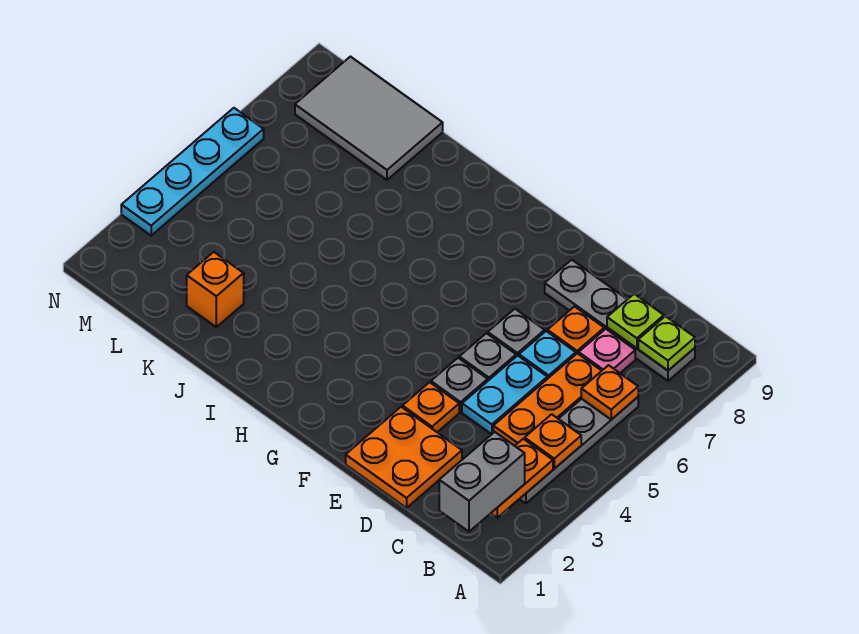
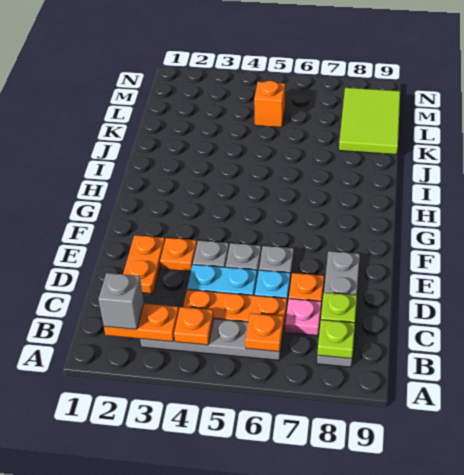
grey 1x2 brick [439,432,525,532] -> grey 1x1 brick [99,273,144,329]
orange 2x2 plate [346,407,462,508] -> orange 1x2 plate [123,235,165,294]
orange 1x1 brick [187,252,244,327] -> orange 1x1 brick moved to [254,81,285,127]
grey 2x3 tile [295,57,443,180] -> lime 2x3 tile [339,88,400,155]
cyan 1x4 plate [121,108,264,236] -> none

